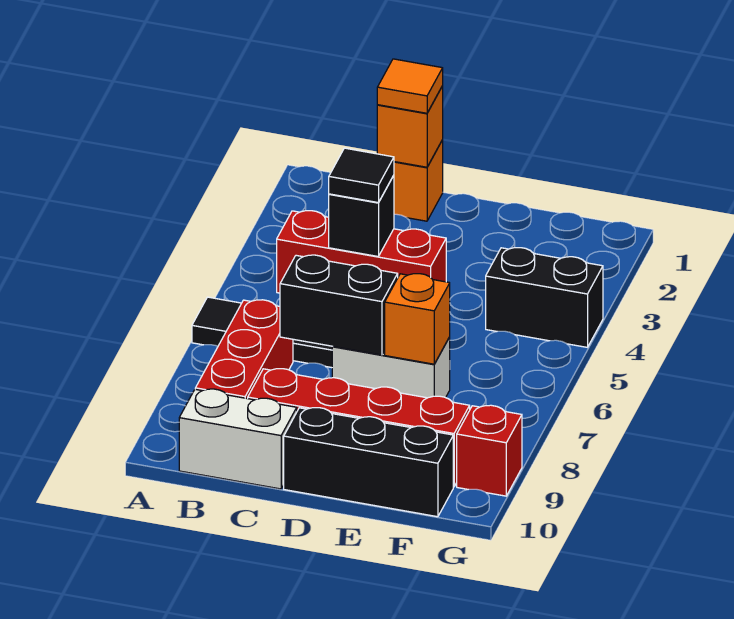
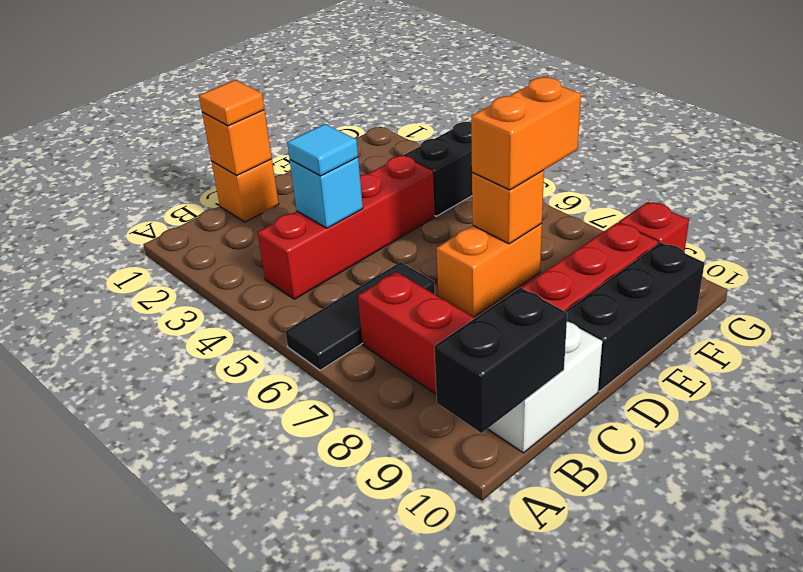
red 1x3 brick [277,211,446,293] -> red 1x4 brick [257,156,435,299]
black 1x1 brick [329,175,394,256] -> cyan 1x1 brick [290,157,363,228]
black 1x1 tile [329,148,394,203] -> cyan 1x1 tile [287,124,358,176]
black 1x2 brick [280,255,398,355] -> black 1x2 brick moved to [434,287,567,433]
white 1x2 brick [332,337,450,398] -> orange 1x2 brick [436,224,542,317]
none -> orange 1x2 brick [471,77,581,190]

